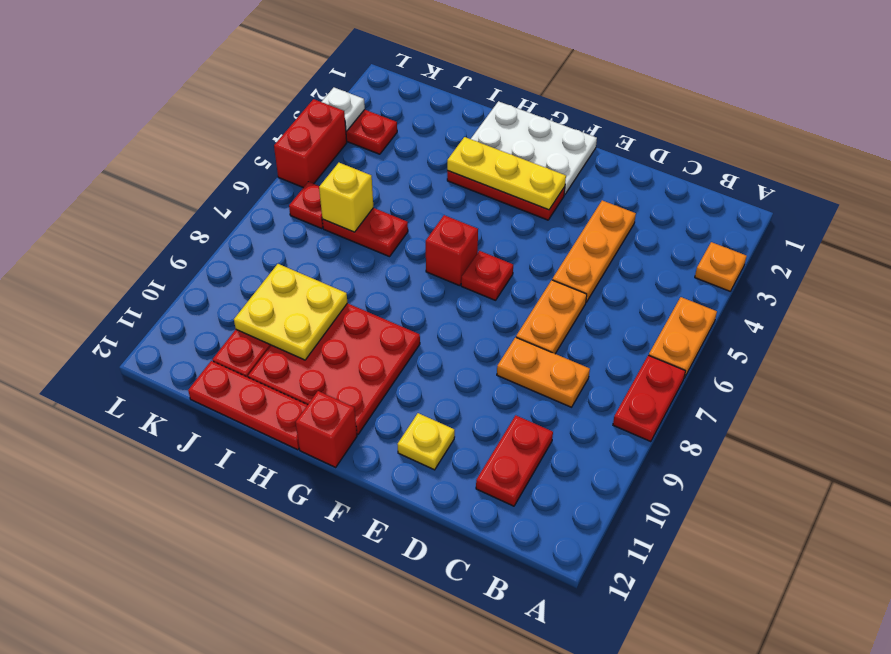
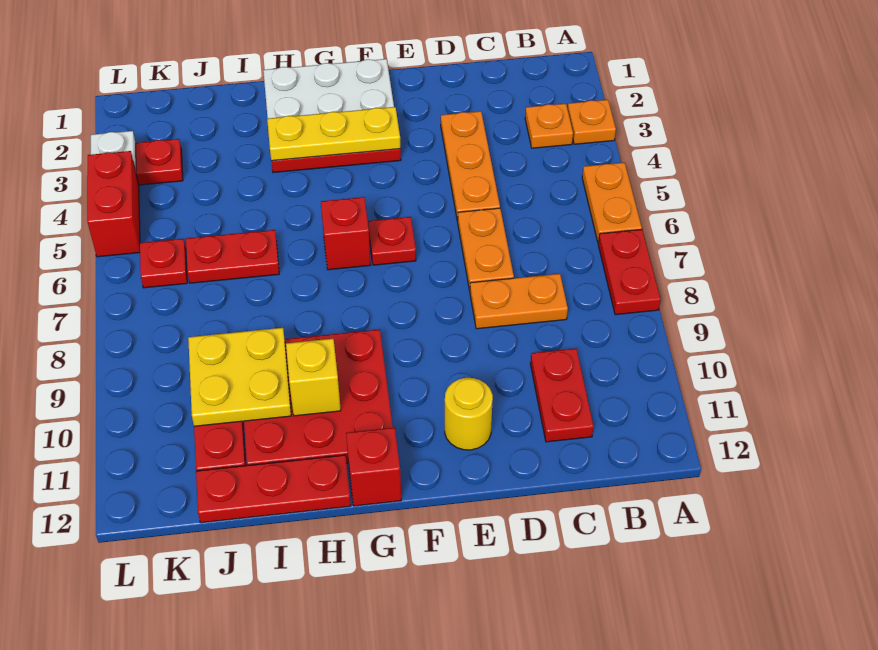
none -> orange 1x1 plate [525,104,573,148]
yellow 1x1 plate [397,413,455,470] -> yellow 1x1 round brick [445,378,493,450]
yellow 1x1 brick [319,163,373,232] -> yellow 1x1 brick moved to [286,339,341,416]

